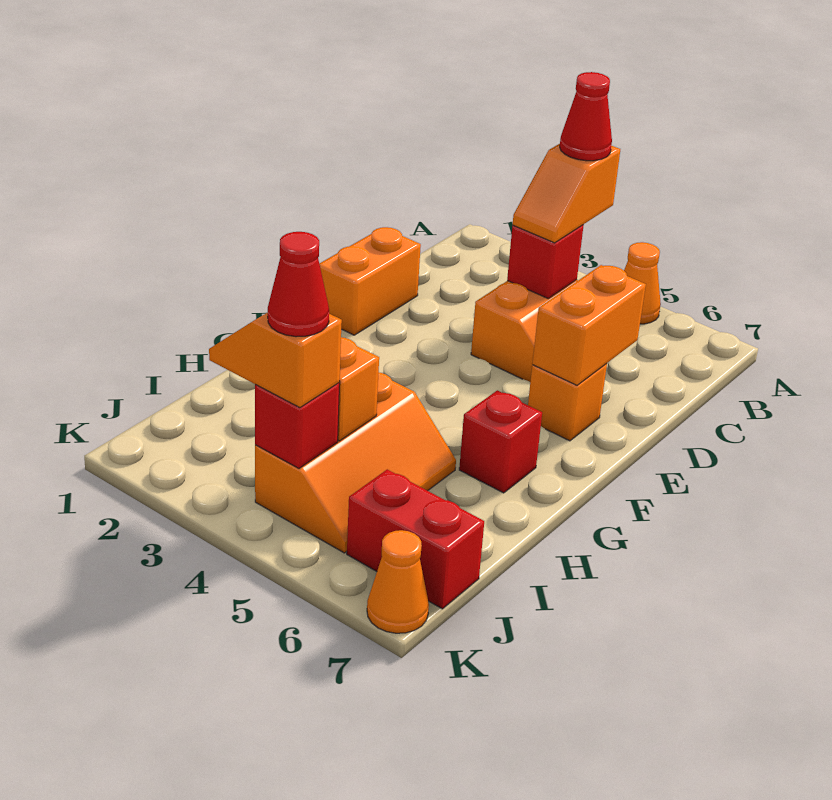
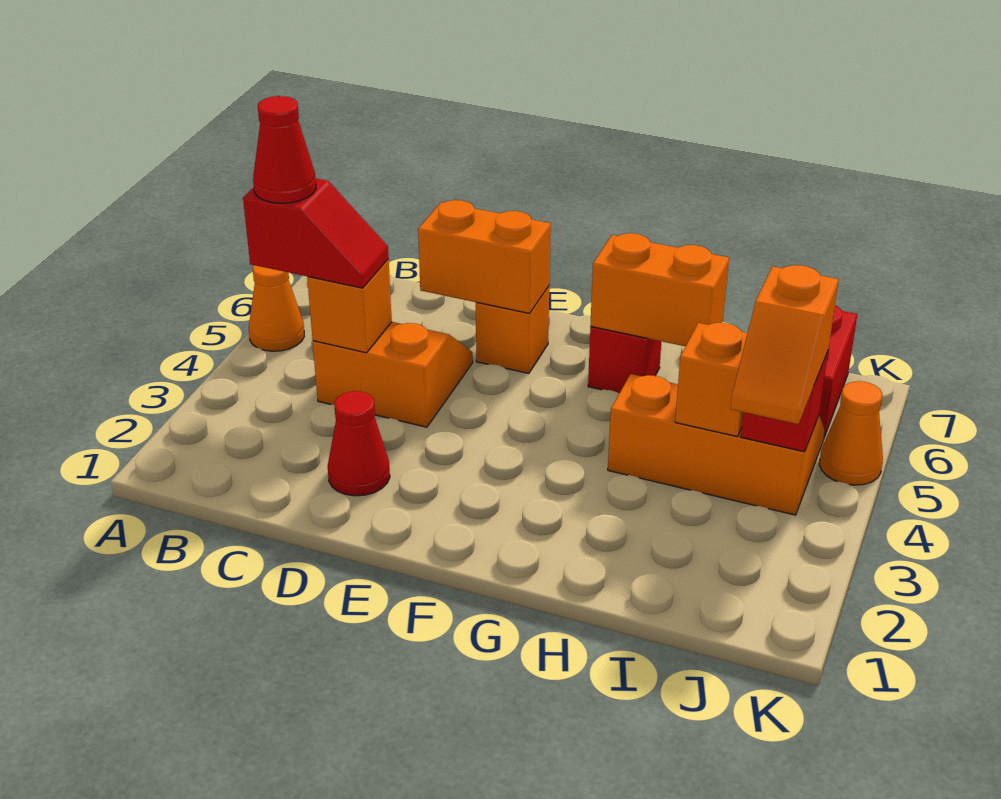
orange 1x2 slope [513,144,620,243] -> red 1x2 slope [243,178,389,288]
red 1x1 brick [507,225,584,298] -> orange 1x1 brick [307,259,392,353]
orange 1x2 brick [319,227,421,335] -> orange 1x2 brick moved to [590,233,729,346]
red 1x1 cone [268,232,329,337] -> red 1x1 cone moved to [328,391,390,496]
orange 1x1 cone [367,530,429,633] -> orange 1x1 cone moved to [819,381,883,485]

